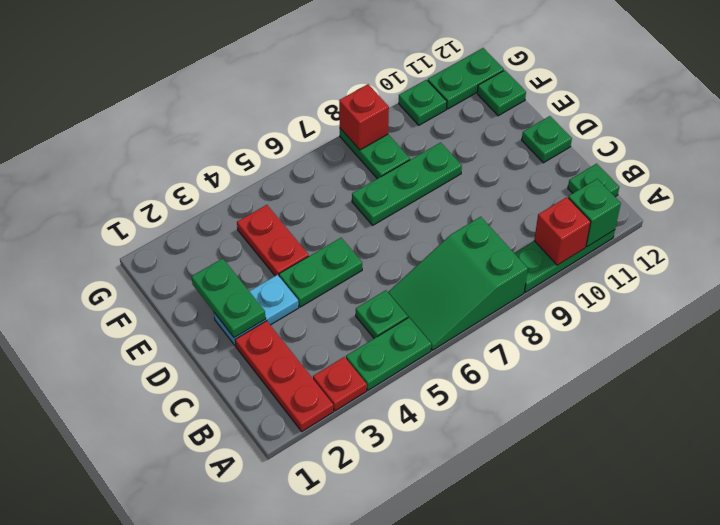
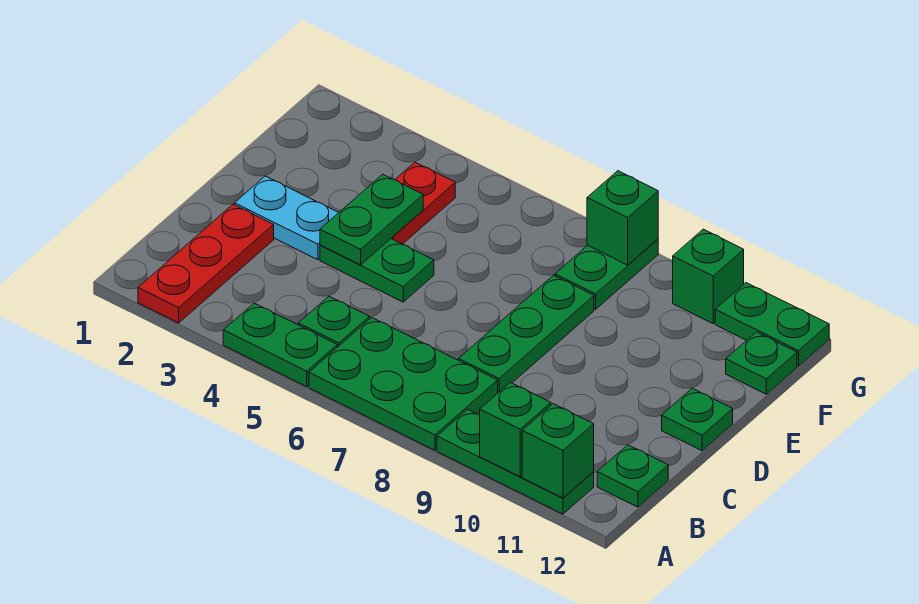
red 1x1 plate [313,357,367,411] -> none
green 2x3 slope [388,217,528,350] -> green 2x3 plate [309,317,498,450]
red 1x1 brick [534,197,591,265] -> green 1x1 brick [480,382,551,477]
green 1x2 plate [191,258,266,338] -> green 1x2 plate moved to [320,174,423,265]
green 1x3 plate [352,143,462,225] -> green 1x3 plate turned to [459,275,594,393]
red 1x1 brick [339,84,389,150] -> green 1x1 brick [587,171,658,265]
green 1x1 plate [399,80,447,125] -> green 1x1 brick [673,229,744,324]

